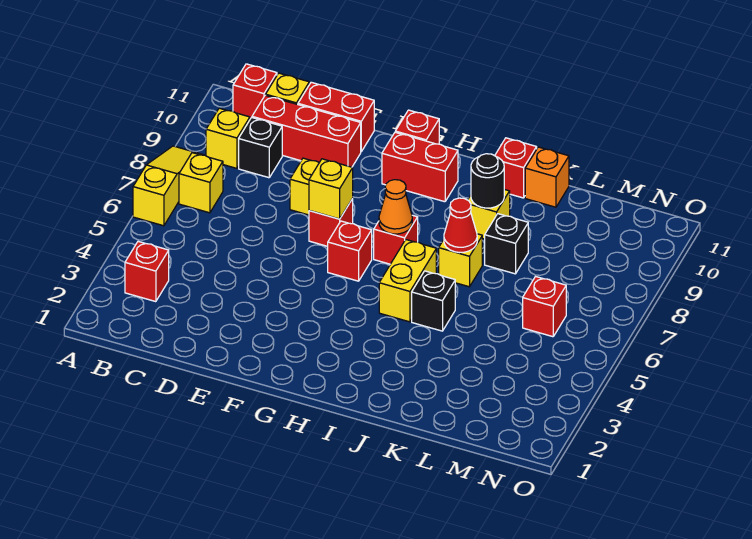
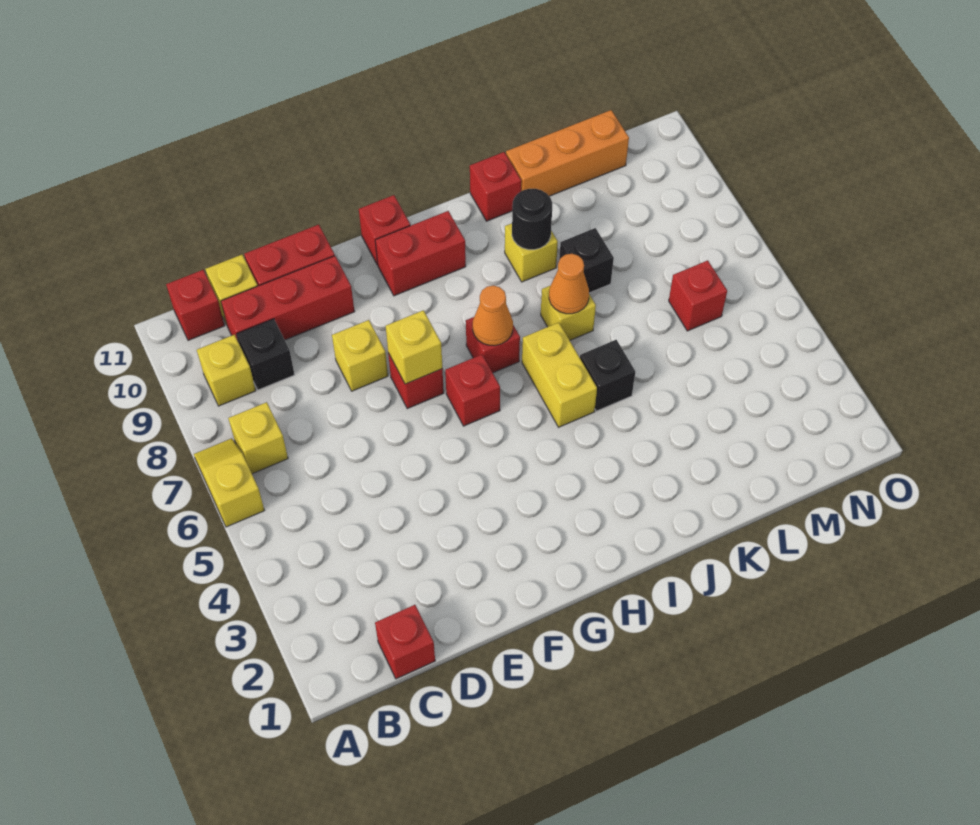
yellow 1x3 slope [133,146,203,226] -> yellow 1x2 slope [194,438,264,527]
red 1x1 brick [125,241,169,302] -> red 1x1 brick moved to [375,605,435,679]
red 1x1 cone [444,198,477,253] -> orange 1x1 cone [549,254,589,314]
orange 1x1 brick [525,147,569,207] -> orange 1x3 brick [506,110,629,196]

